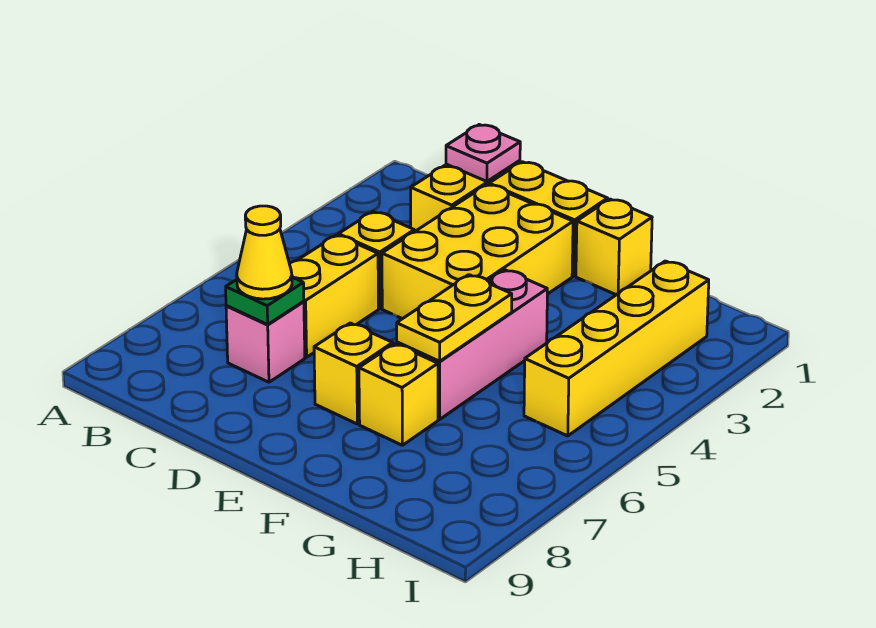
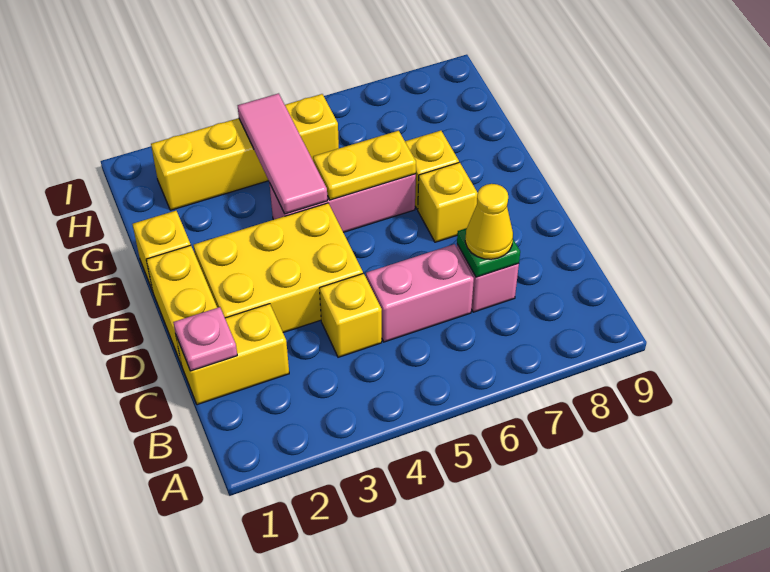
yellow 1x2 brick [289,235,378,357] -> pink 1x2 brick [366,244,474,342]
none -> pink 1x3 tile [238,93,328,214]

